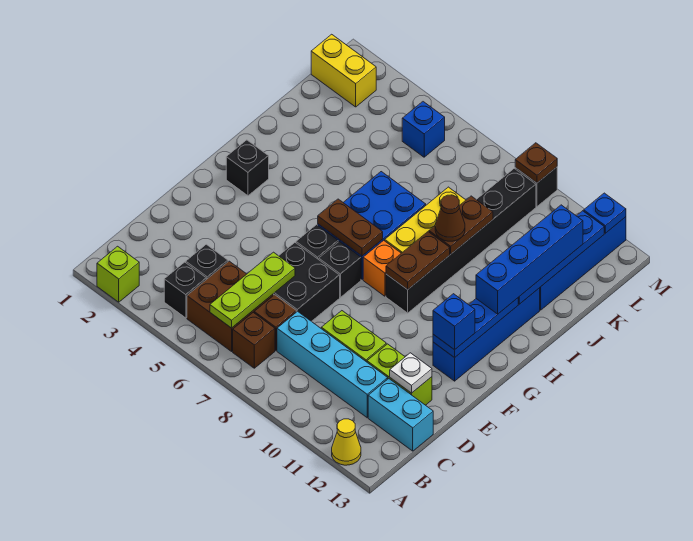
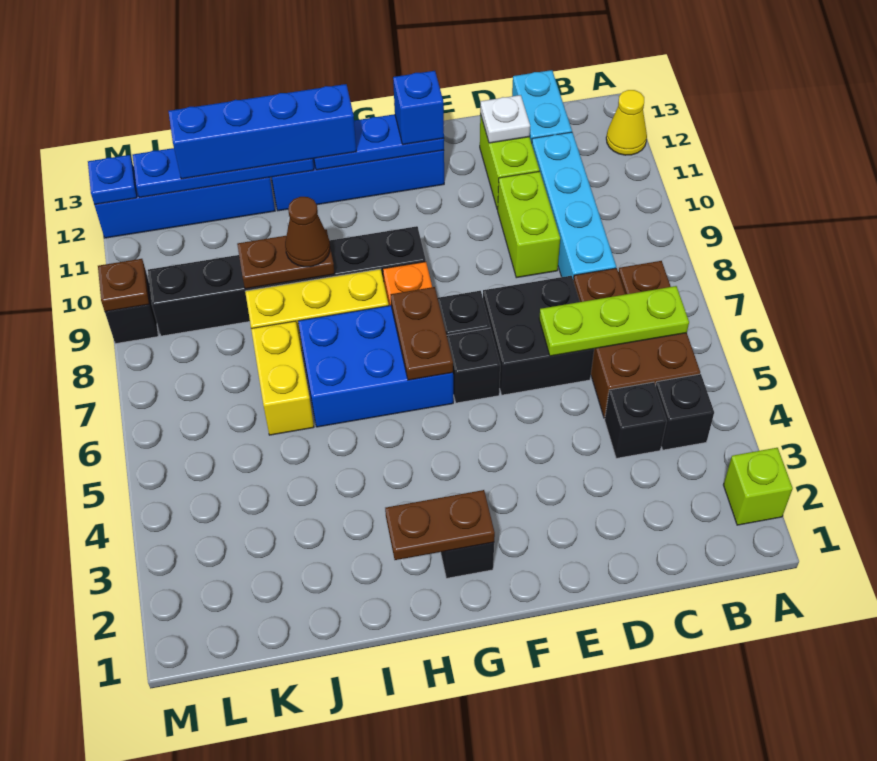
brown 1x2 plate [386,232,450,290] -> brown 1x2 plate moved to [385,490,495,560]
yellow 1x2 brick [311,34,376,107] -> yellow 1x2 brick moved to [251,321,314,435]
blue 1x1 brick [402,102,445,157] -> none

